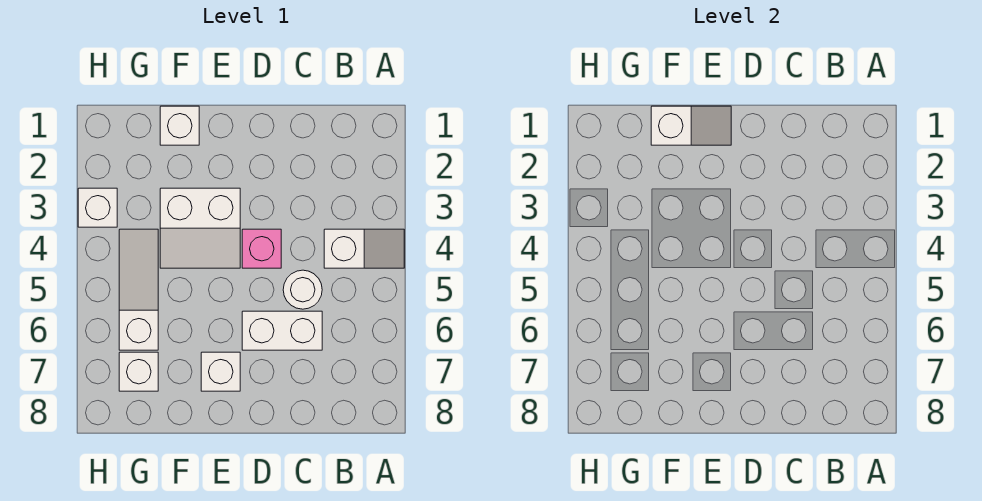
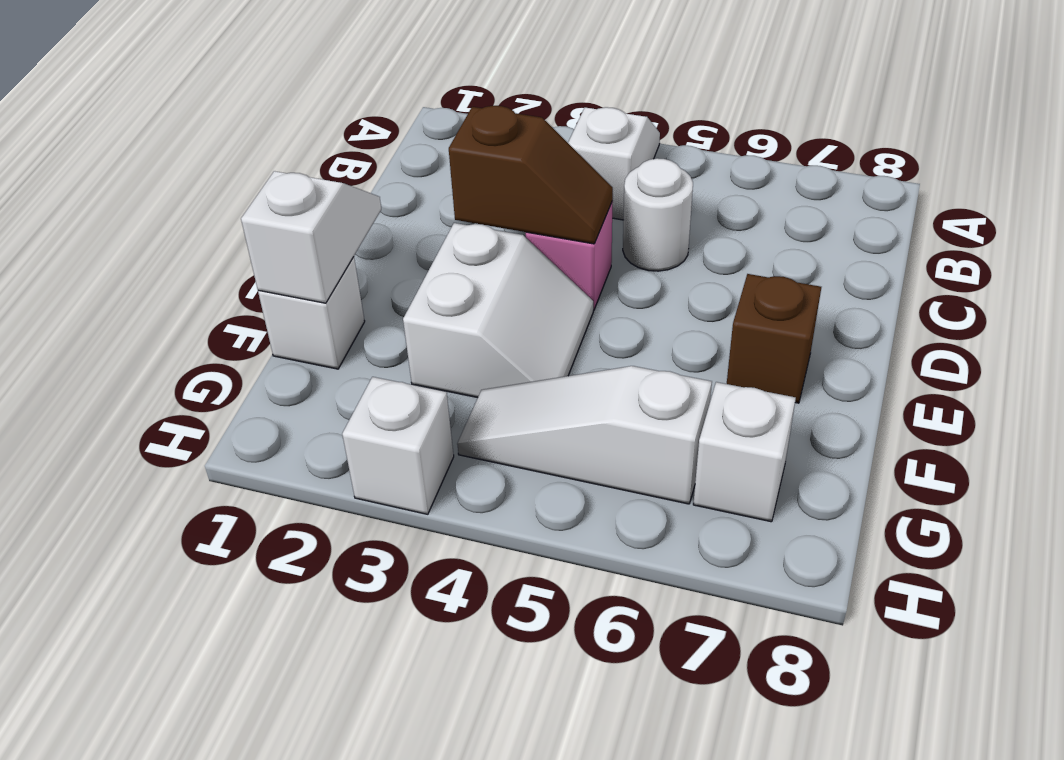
white 1x2 brick [242,311,322,350] -> none
none -> brown 1x2 slope [449,106,613,244]
white 1x1 brick [201,352,240,391] -> brown 1x1 brick [727,274,821,403]

